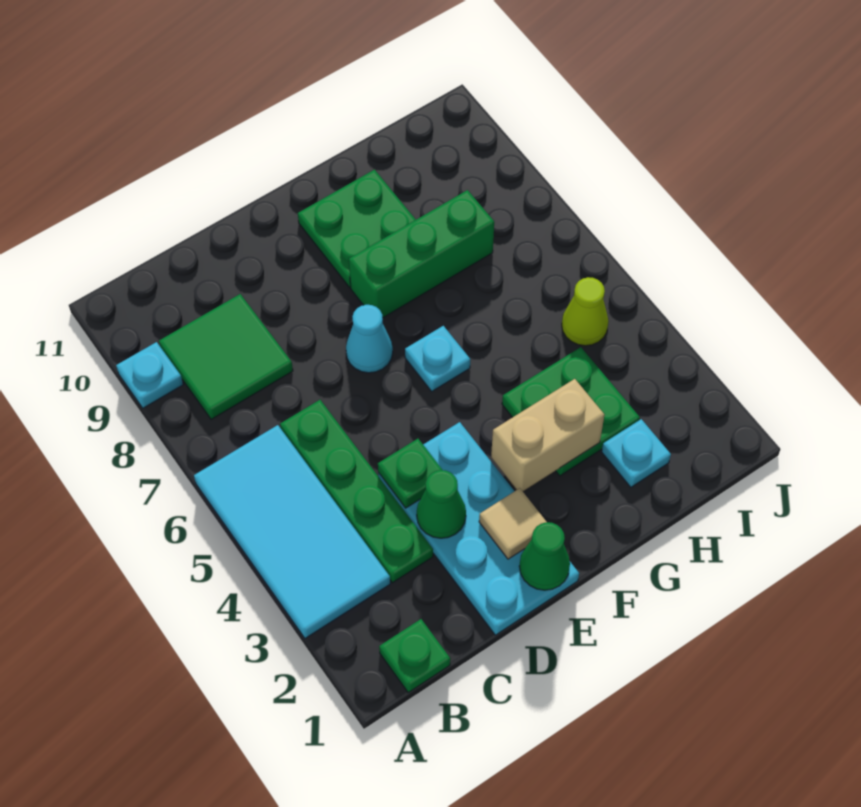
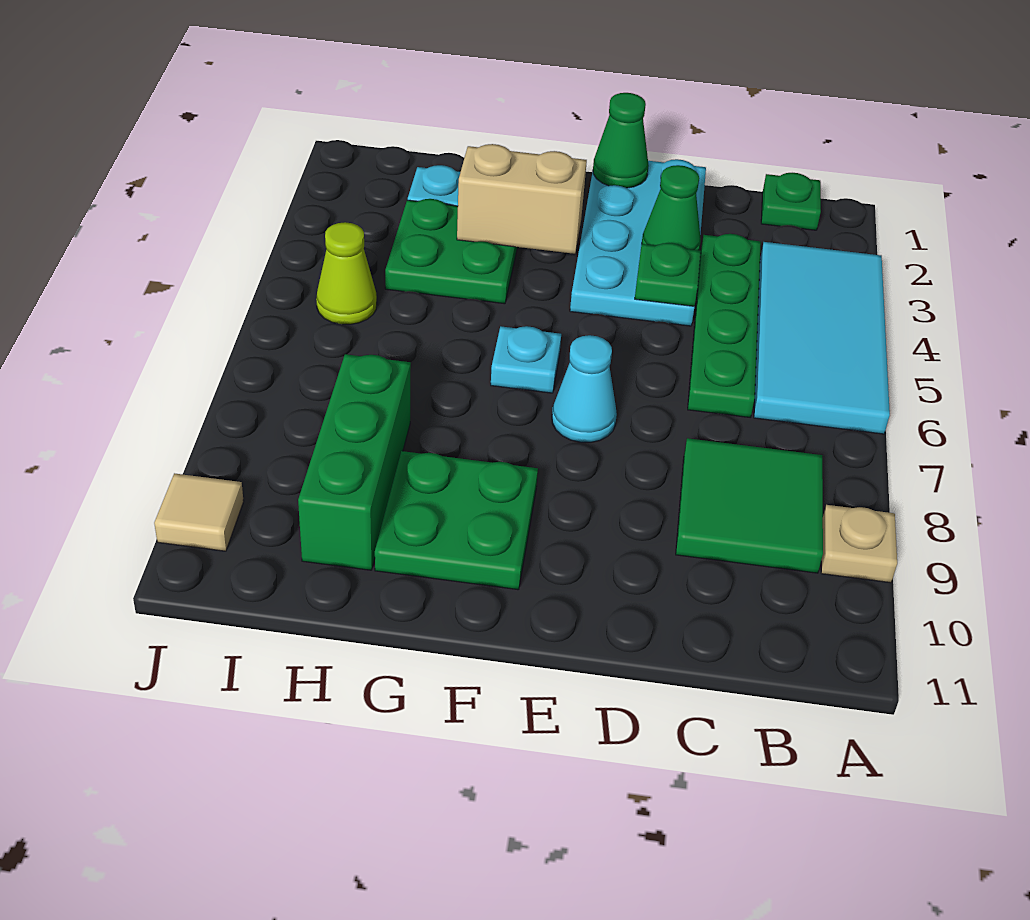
cyan 1x1 plate [116,342,183,408] -> tan 1x1 plate [821,505,897,583]
tan 1x1 tile [479,488,547,559] -> tan 1x1 tile moved to [154,473,244,551]
green 1x3 brick [349,190,494,318] -> green 1x3 brick turned to [298,354,411,570]

